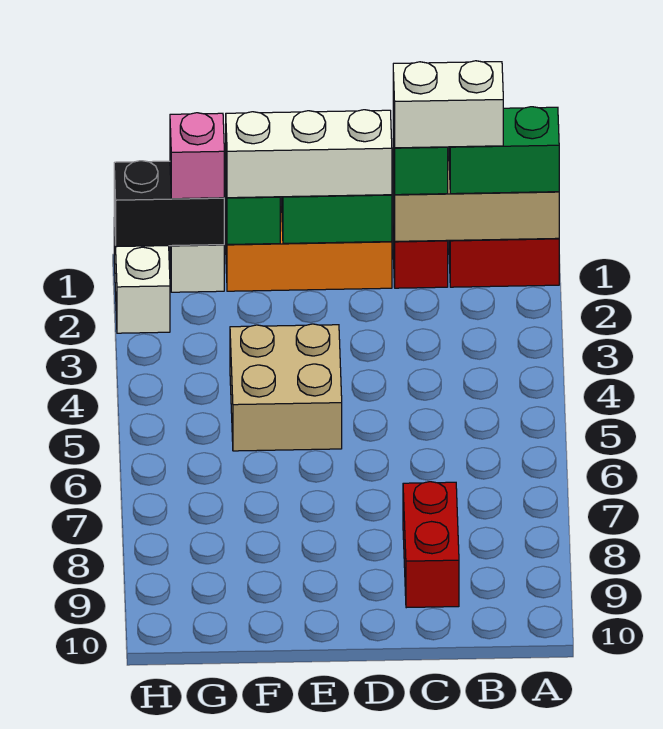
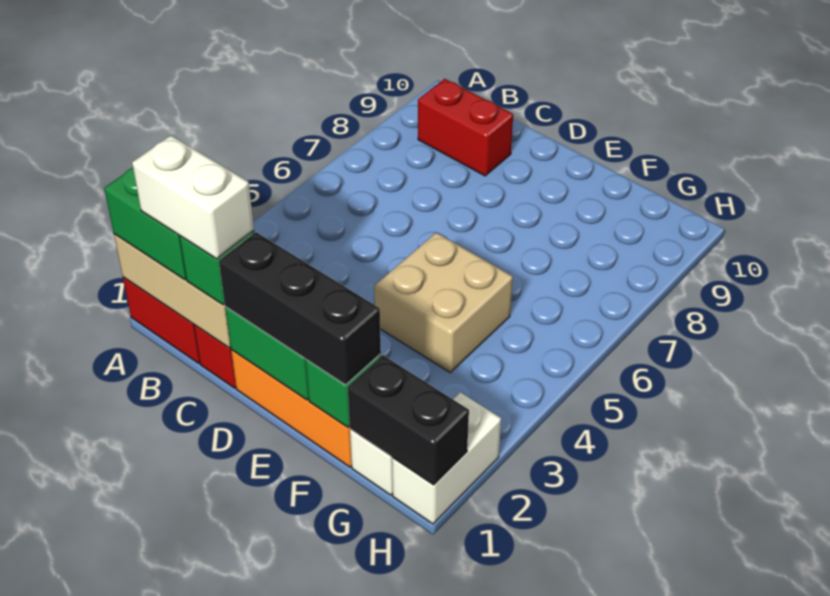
red 1x2 brick [403,482,459,608] -> red 1x2 brick turned to [418,79,513,176]
white 1x3 brick [226,110,392,198] -> black 1x3 brick [219,232,381,385]
pink 1x1 brick [170,113,224,199] -> none

